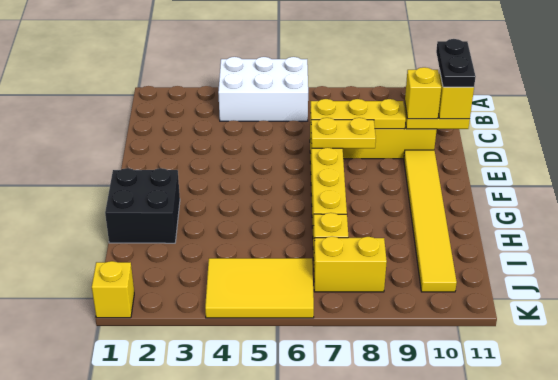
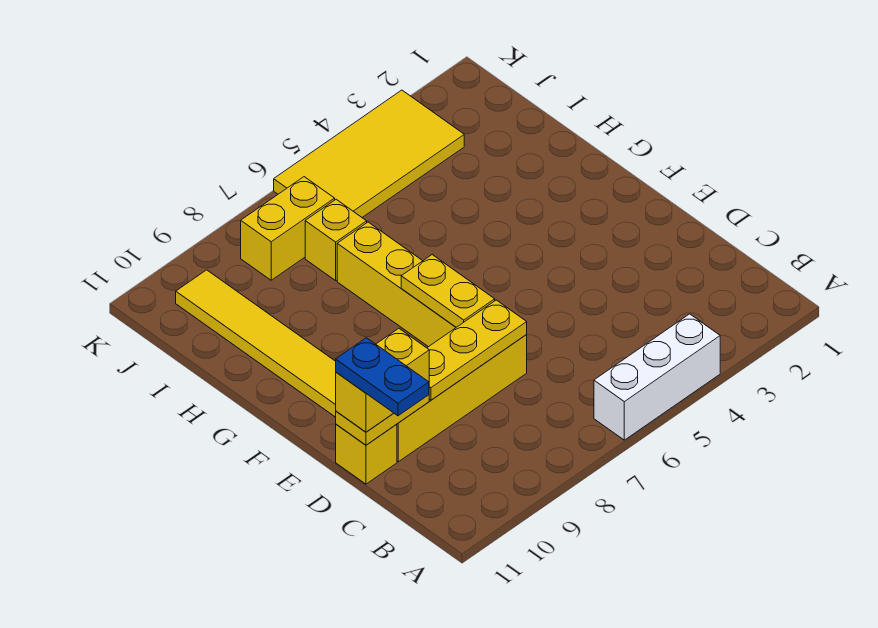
white 2x3 brick [218,57,308,121] -> white 1x3 brick [594,314,720,440]
black 1x2 plate [436,39,476,87] -> blue 1x2 plate [336,338,429,416]
yellow 1x2 plate [311,118,376,148] -> yellow 1x2 plate turned to [401,255,495,327]
black 2x2 brick [105,168,180,243] -> none
yellow 2x3 tile [205,258,314,318] -> yellow 2x4 tile [274,90,464,217]
yellow 1x1 brick [92,261,134,318] -> yellow 1x1 brick moved to [336,424,397,484]

